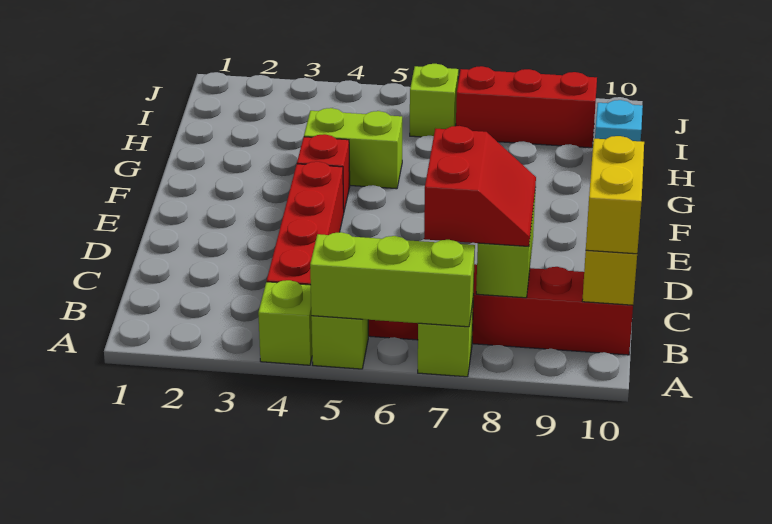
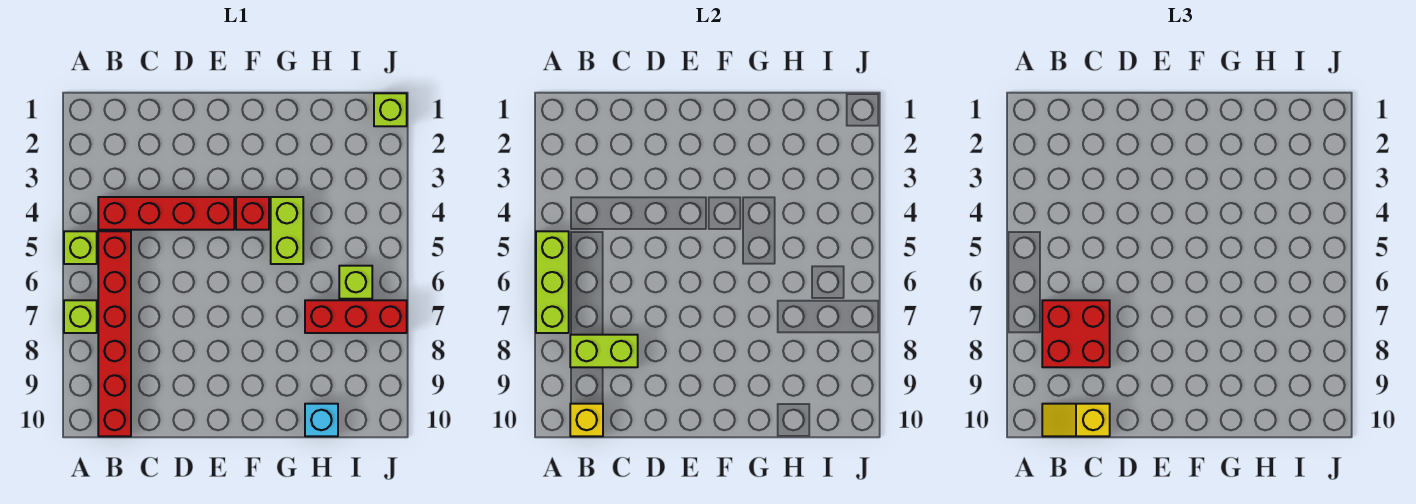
lime 1x1 brick [258,280,312,365] -> lime 1x1 brick moved to [374,93,407,126]
red 2x2 slope [424,126,536,246] -> red 2x2 brick [1042,300,1110,367]
yellow 1x2 brick [586,136,644,254] -> yellow 1x2 slope [1042,404,1110,436]
red 1x3 brick [456,66,597,148] -> red 1x3 brick turned to [305,300,407,333]

